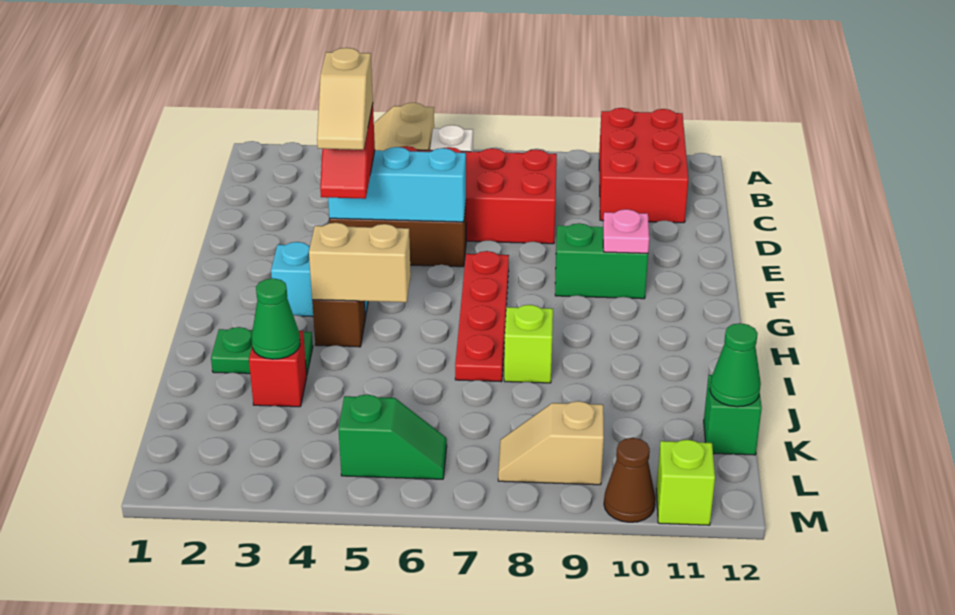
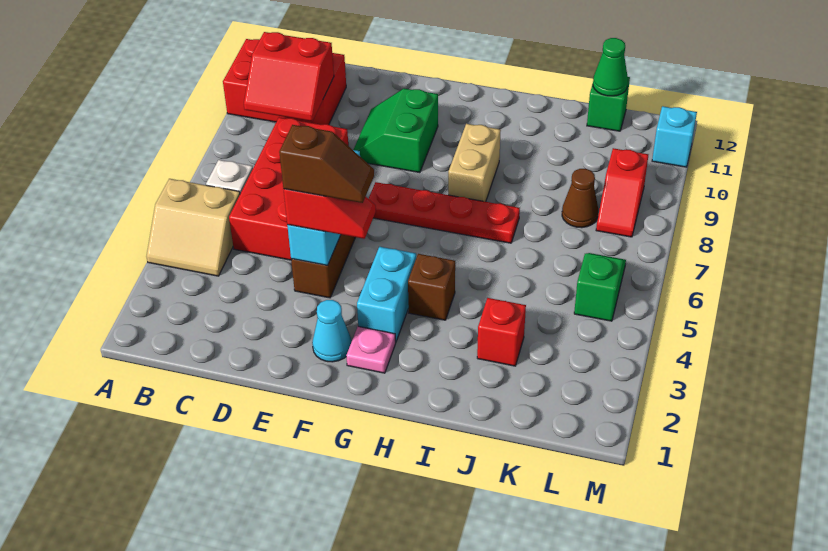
none -> red 2x2 slope [244,32,334,121]
tan 1x2 slope [317,48,373,150] -> brown 1x2 slope [279,125,374,203]
none -> cyan 1x1 cone [312,300,351,362]
pink 1x1 plate [603,209,649,253] -> pink 1x1 plate moved to [346,326,396,373]
tan 1x2 brick [309,223,411,302] -> tan 1x2 brick moved to [448,124,501,202]
green 1x2 plate [211,327,313,374] -> none
lime 1x1 brick [504,305,553,383] -> none
green 1x1 cone [252,278,300,359] -> none
tan 1x2 slope [498,401,604,485] -> red 1x2 slope [596,148,648,237]
brown 1x1 cone [604,438,655,522] -> brown 1x1 cone moved to [562,169,598,228]
lime 1x1 brick [657,440,715,525] -> cyan 1x1 brick [652,106,697,167]

